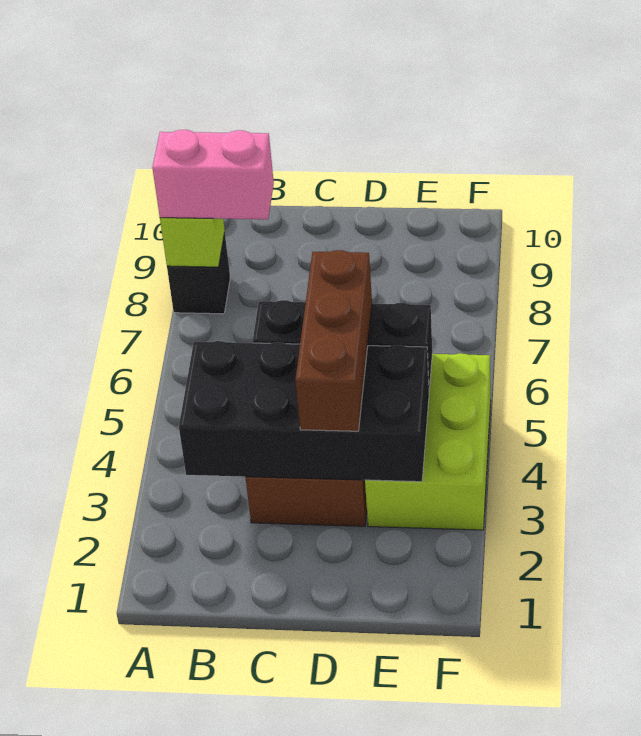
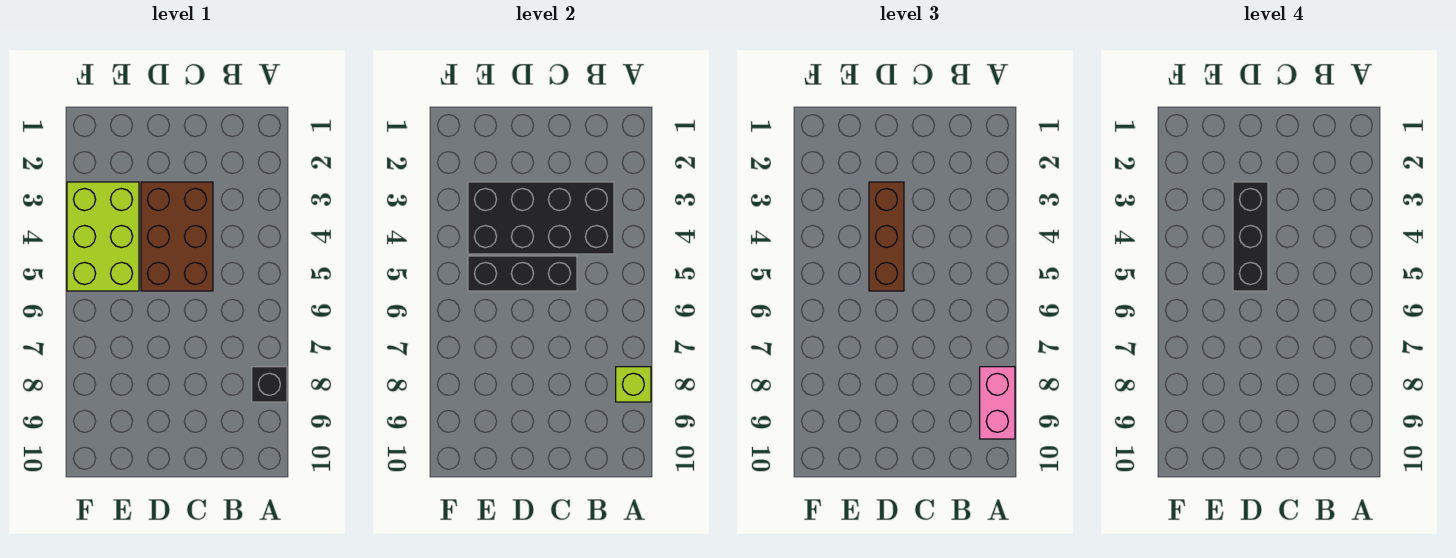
pink 1x2 brick [152,130,274,219] -> pink 1x2 brick turned to [980,367,1015,439]
none -> black 1x3 brick [1233,182,1268,291]

